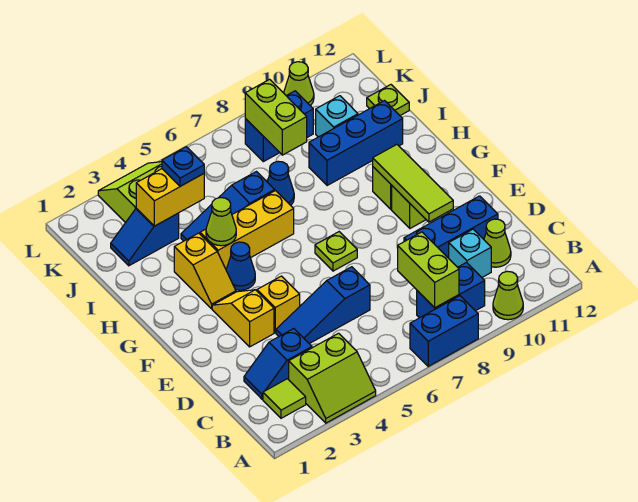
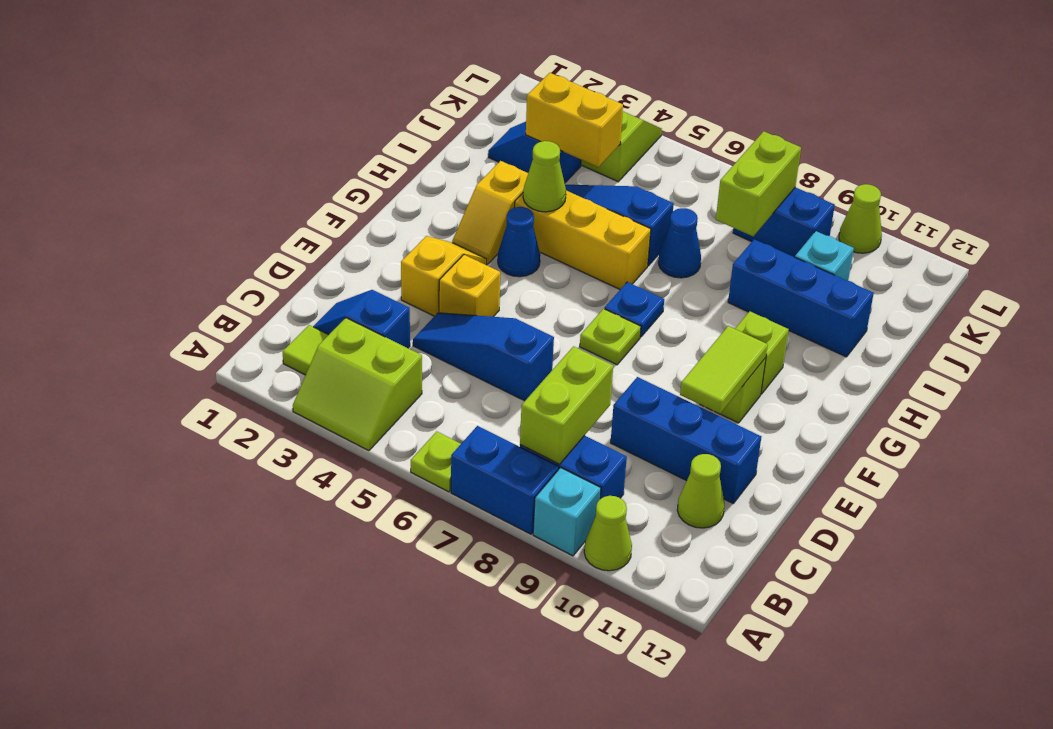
cyan 1x1 brick [449,229,491,277] -> cyan 1x1 brick moved to [533,468,601,556]
lime 1x3 tile [373,145,453,222] -> lime 1x2 tile [680,326,768,414]
blue 1x1 plate [162,147,204,186] -> blue 1x1 plate moved to [605,282,664,337]
lime 1x1 plate [367,85,409,115] -> lime 1x1 plate moved to [411,431,461,492]

